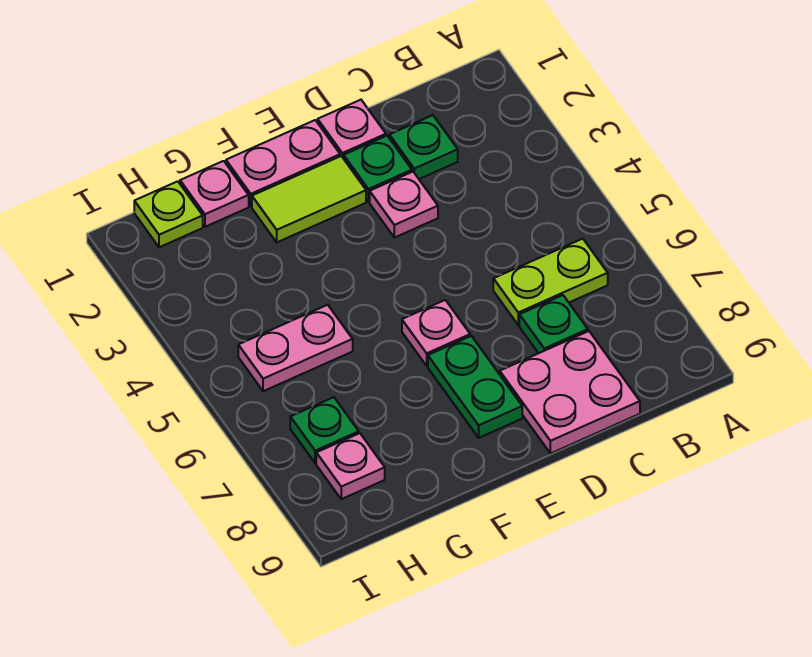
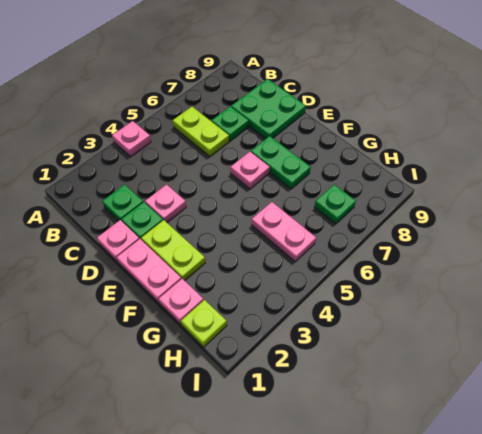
pink 2x2 plate [500,331,640,453] -> green 2x2 plate [231,79,306,139]
lime 1x2 tile [252,156,366,242] -> lime 1x2 plate [141,220,205,281]
green 1x2 plate [428,336,522,438] -> green 1x2 plate turned to [251,136,311,189]
pink 1x1 plate [316,433,385,499] -> pink 1x1 plate moved to [112,121,151,156]

